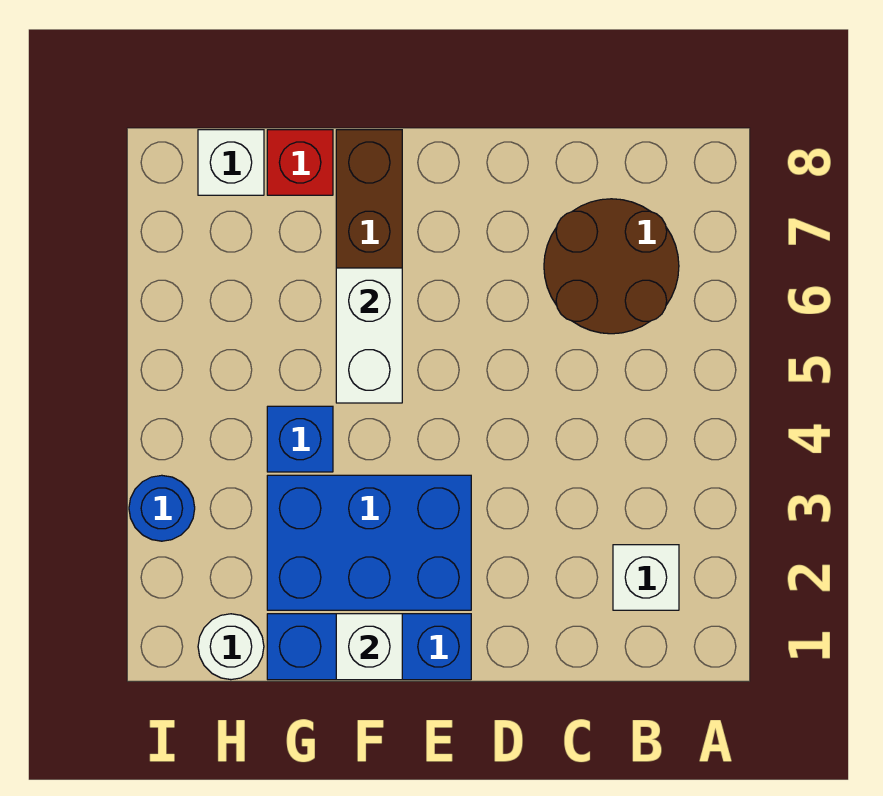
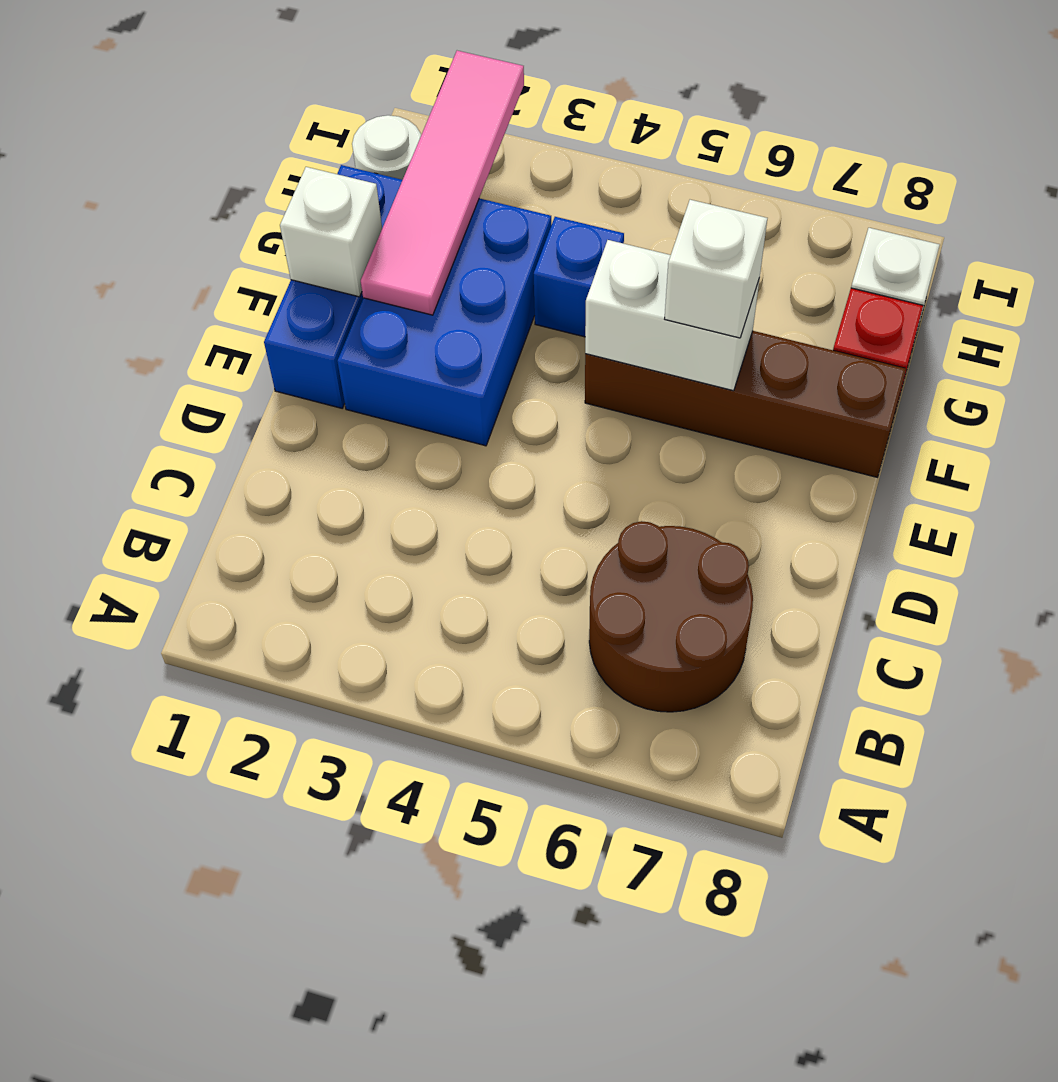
white 1x1 brick [613,545,679,610] -> white 1x1 brick moved to [665,200,767,338]
none -> pink 1x4 tile [361,51,524,315]
blue 1x1 round brick [129,475,195,541] -> none

